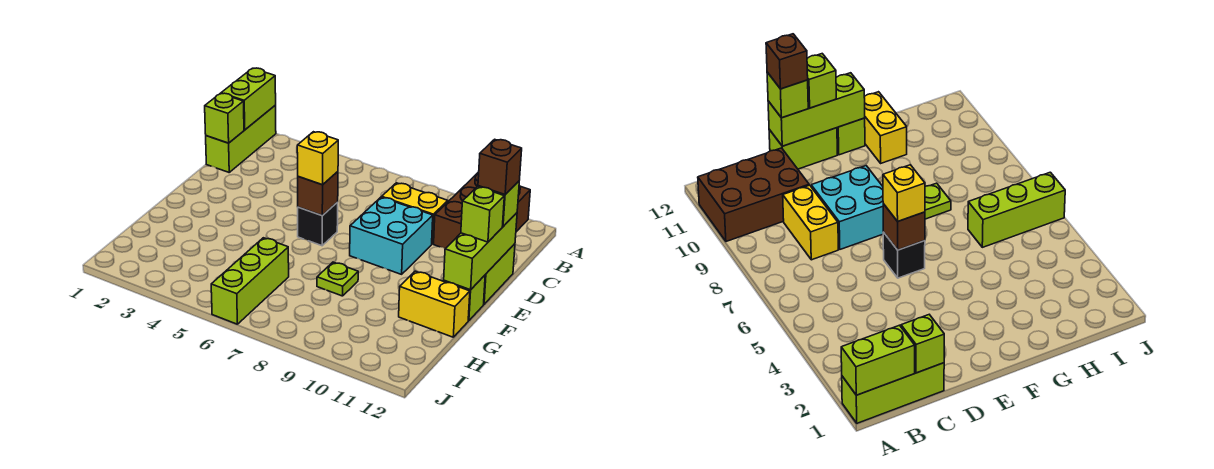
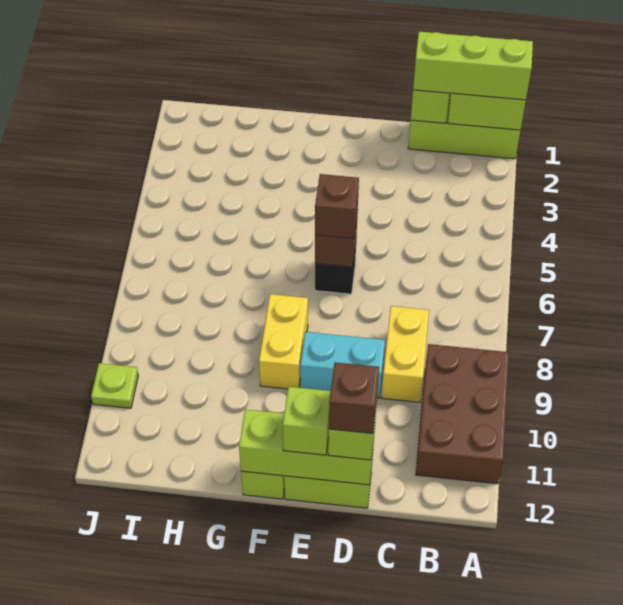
brown 2x3 brick [434,173,530,249] -> brown 2x3 brick turned to [416,344,509,484]
cyan 2x2 brick [350,197,433,274] -> cyan 1x2 brick [300,332,385,398]
yellow 1x1 brick [297,132,338,185] -> brown 1x1 brick [315,174,359,239]
lime 1x1 plate [317,262,358,296] -> lime 1x1 plate moved to [91,363,138,408]
yellow 1x2 brick [399,271,470,337] -> yellow 1x2 brick moved to [259,294,308,389]
lime 1x3 brick [211,238,289,324] -> lime 1x3 brick moved to [413,32,533,100]

